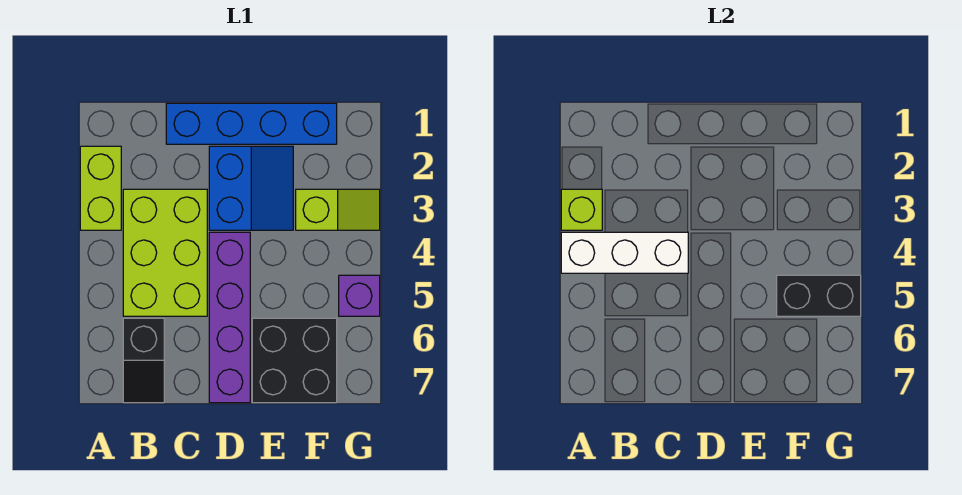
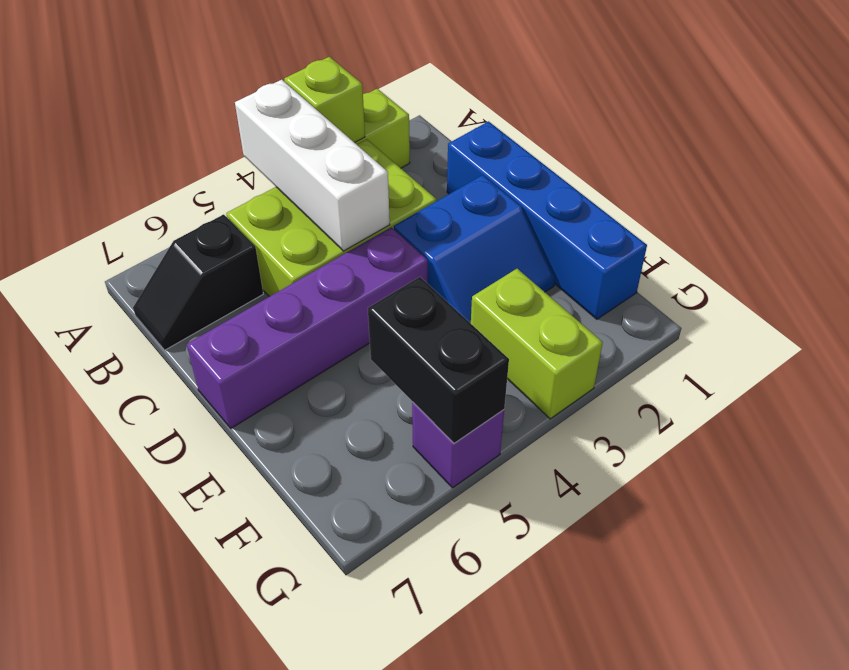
black 2x2 brick [252,318,337,403] -> none
lime 1x2 slope [296,189,380,230] -> lime 1x2 brick [471,269,603,419]

